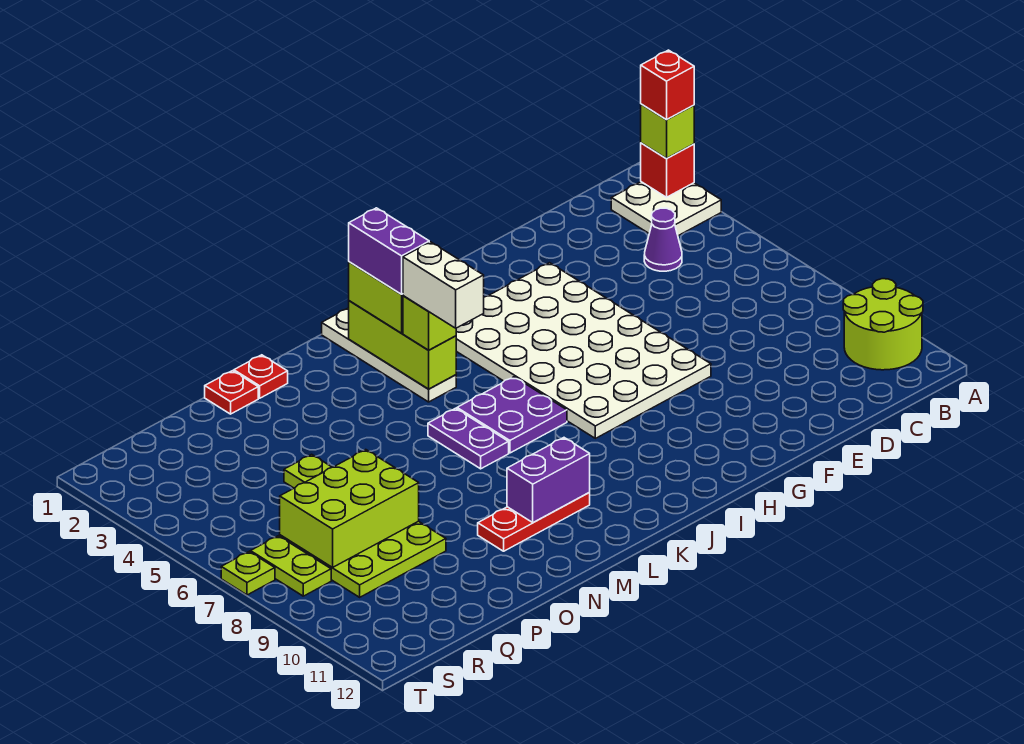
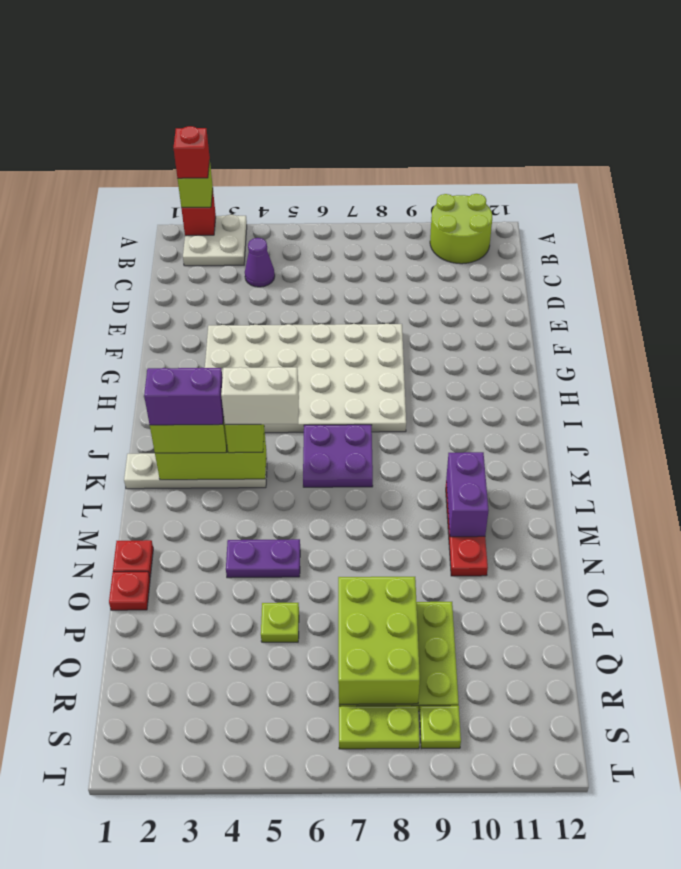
purple 1x2 plate [428,408,509,469] -> purple 1x2 plate moved to [226,539,300,578]
lime 1x1 plate [221,552,275,595] -> lime 1x1 plate moved to [420,706,461,749]

